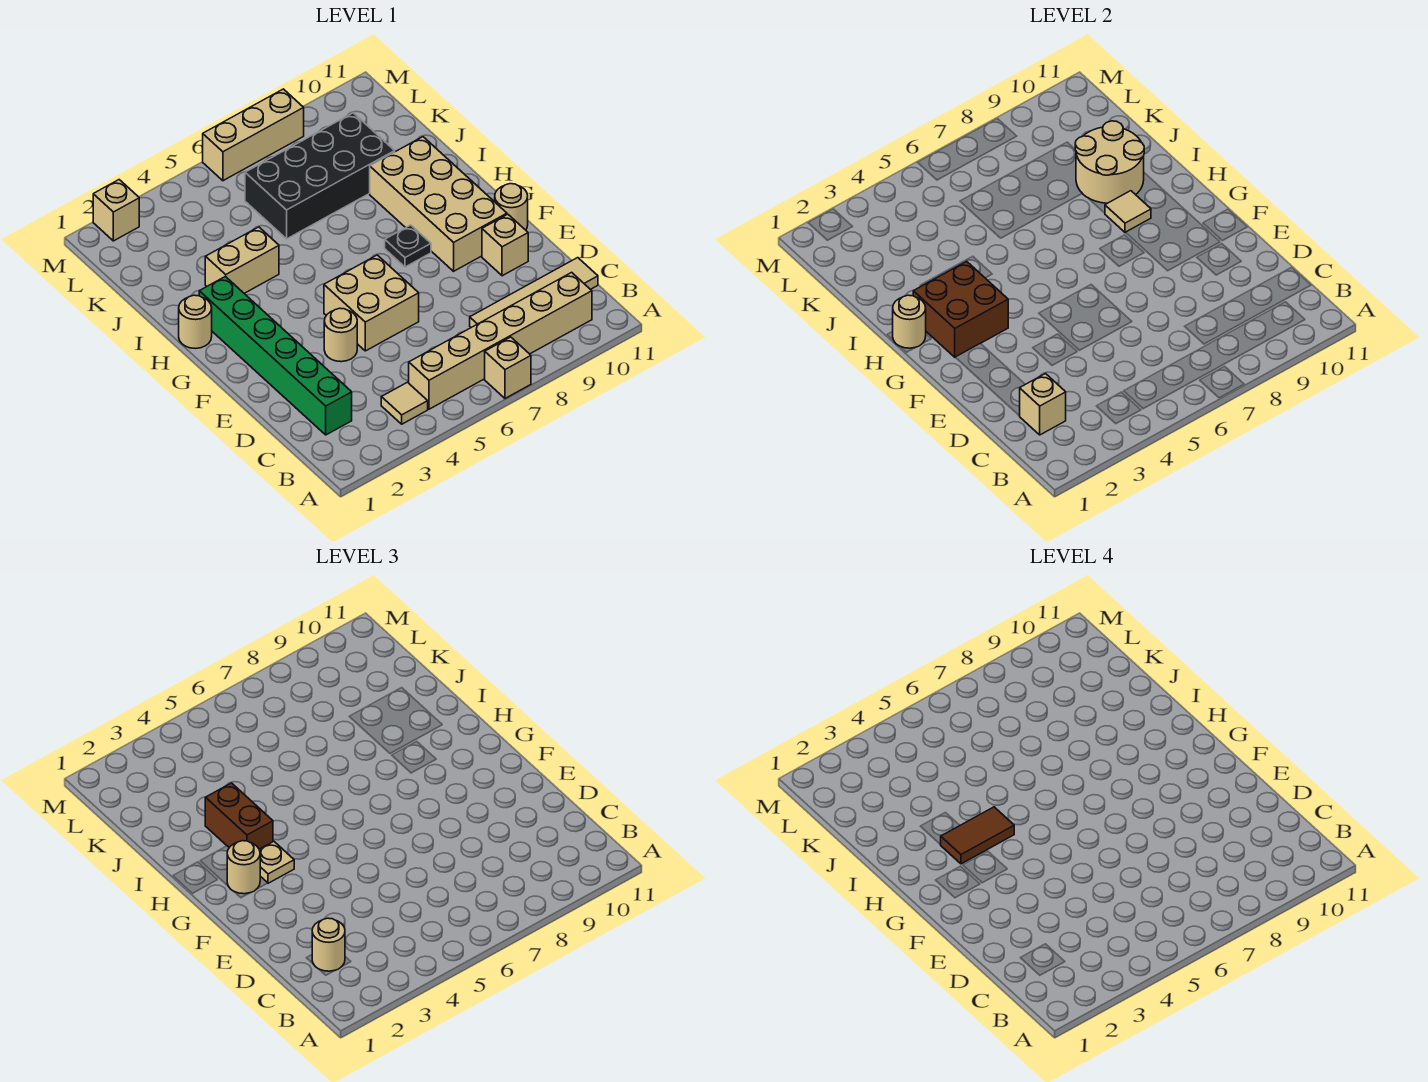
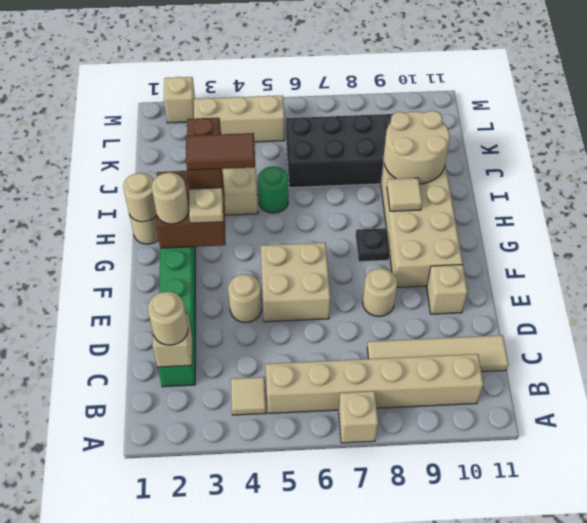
tan 1x1 round brick [495,184,528,230] -> tan 1x1 round brick moved to [363,268,397,316]
none -> green 1x1 round brick [258,167,288,213]
tan 1x3 brick [203,89,304,181] -> tan 1x3 brick moved to [194,95,285,142]

